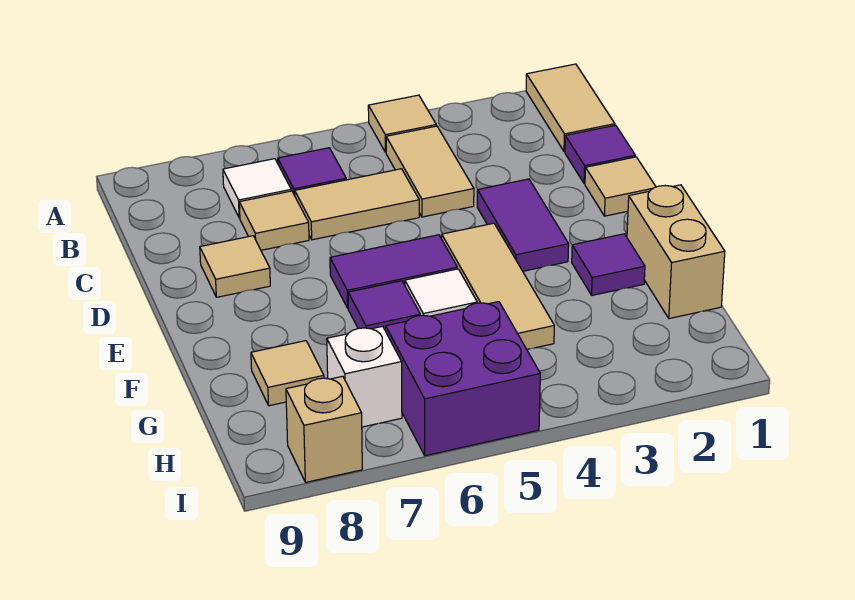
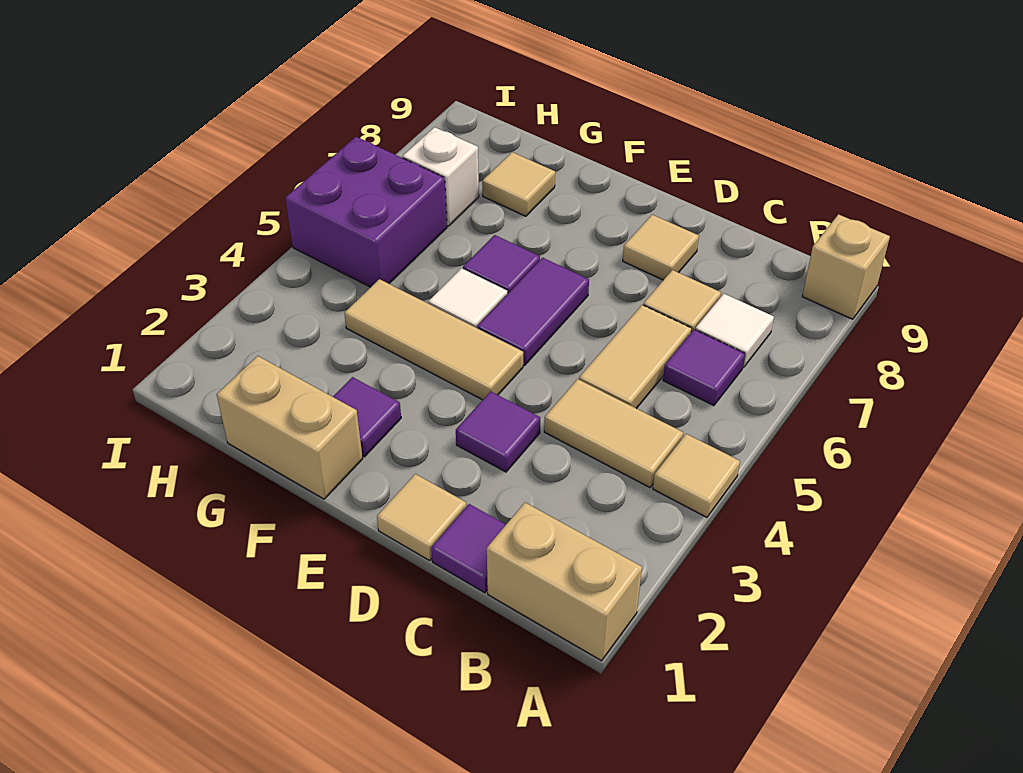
tan 1x2 tile [526,64,615,152] -> tan 1x2 brick [487,503,642,661]
purple 1x2 tile [477,179,569,271] -> purple 1x1 tile [456,391,540,472]
tan 1x1 brick [286,376,362,482] -> tan 1x1 brick moved to [802,214,890,319]

